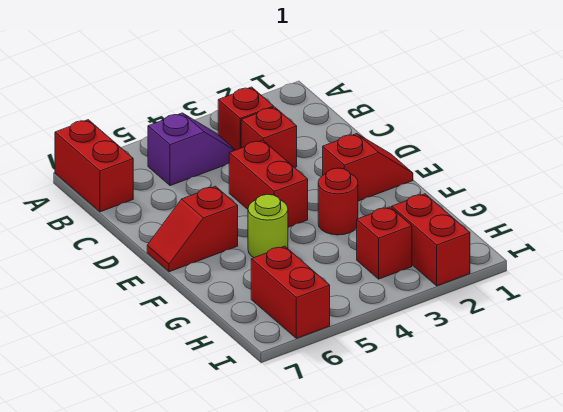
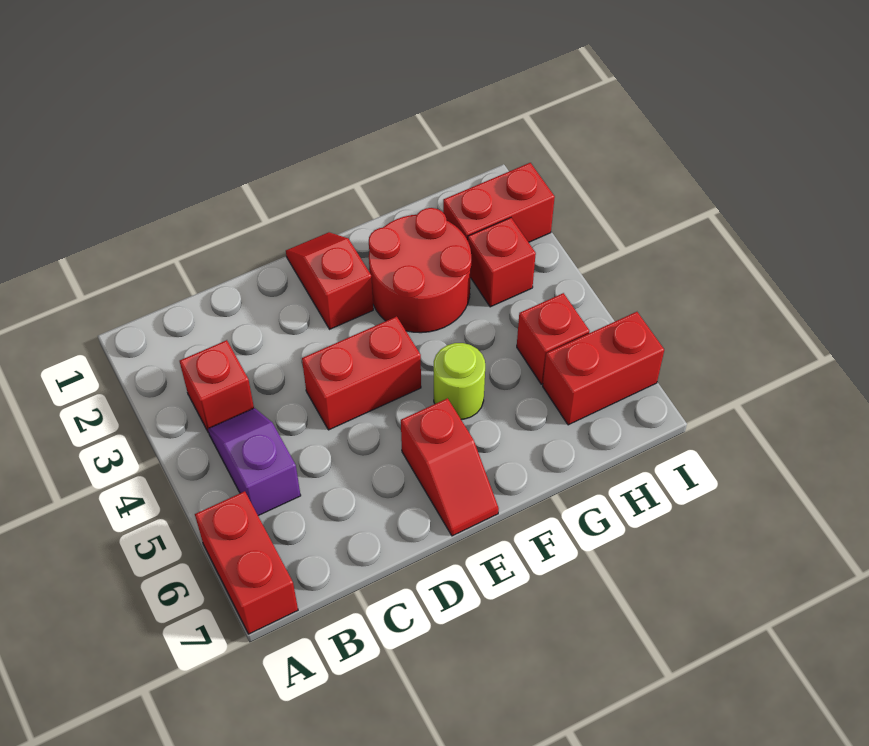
red 1x2 brick [55,120,133,212] -> red 1x2 brick turned to [195,491,298,634]
red 1x1 brick [241,107,297,168] -> red 1x1 brick moved to [517,293,589,384]
red 1x1 round brick [318,168,358,235] -> red 2x2 round brick [369,208,471,333]

